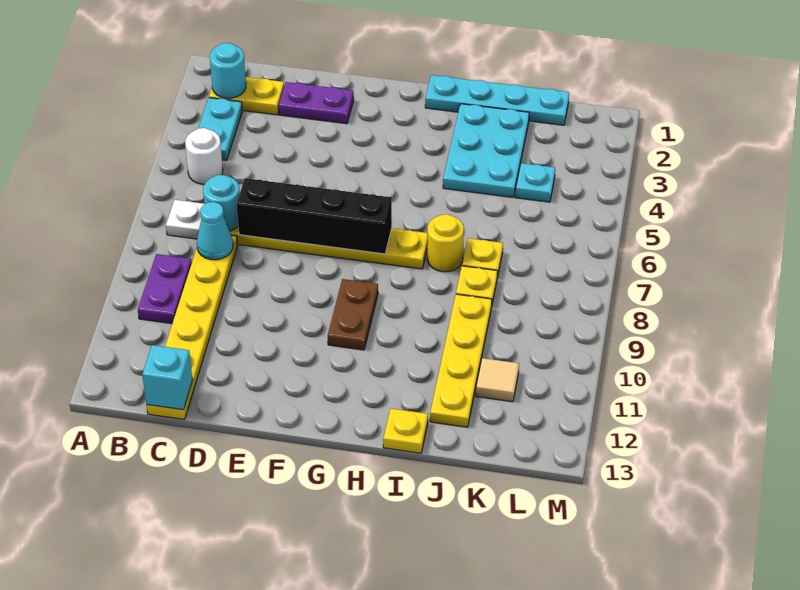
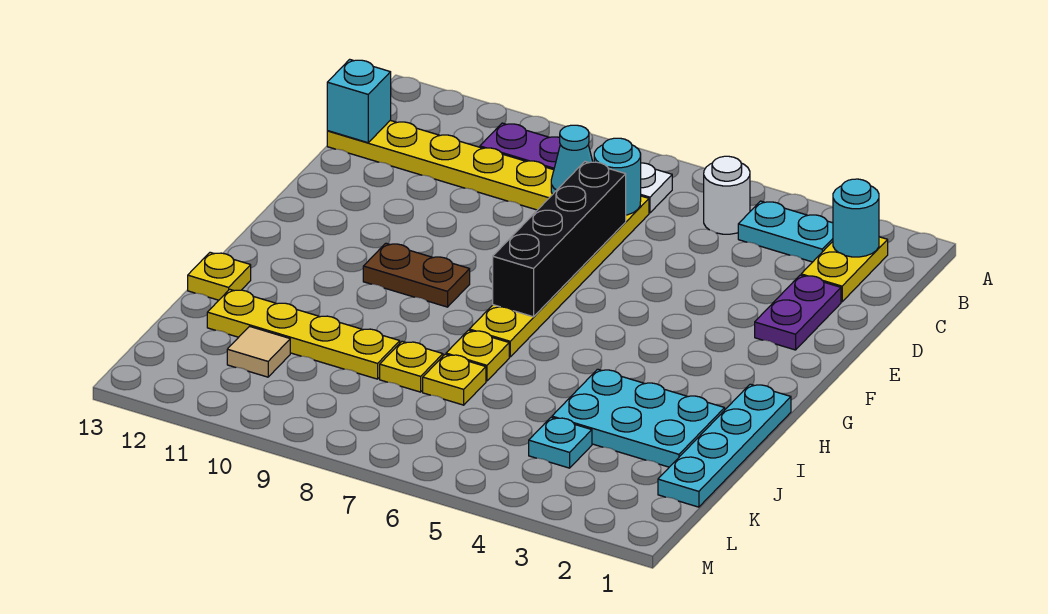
yellow 1x1 round brick [427,214,464,272] -> yellow 1x1 plate [446,330,509,381]

